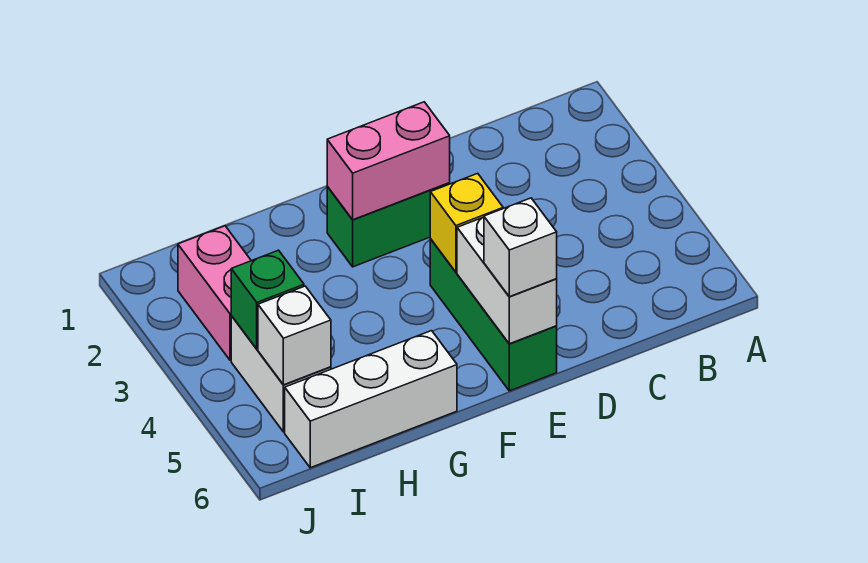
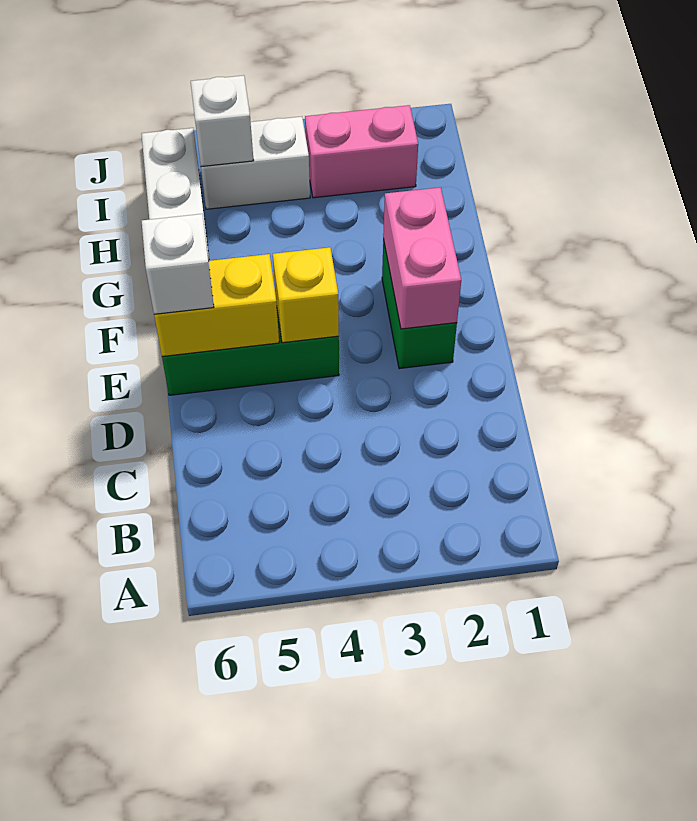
white 1x2 brick [457,217,557,344] -> yellow 1x2 brick [154,254,279,356]
green 1x1 brick [231,250,304,349] -> none

